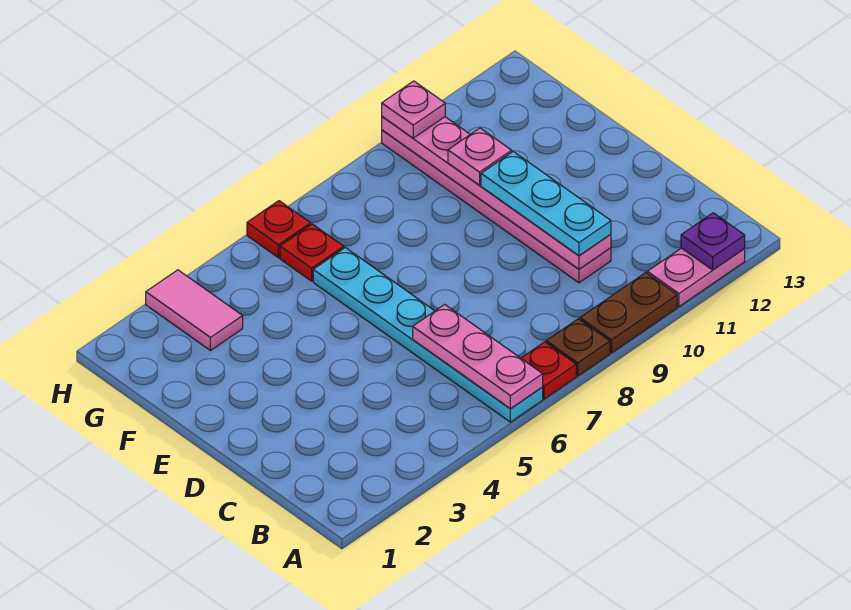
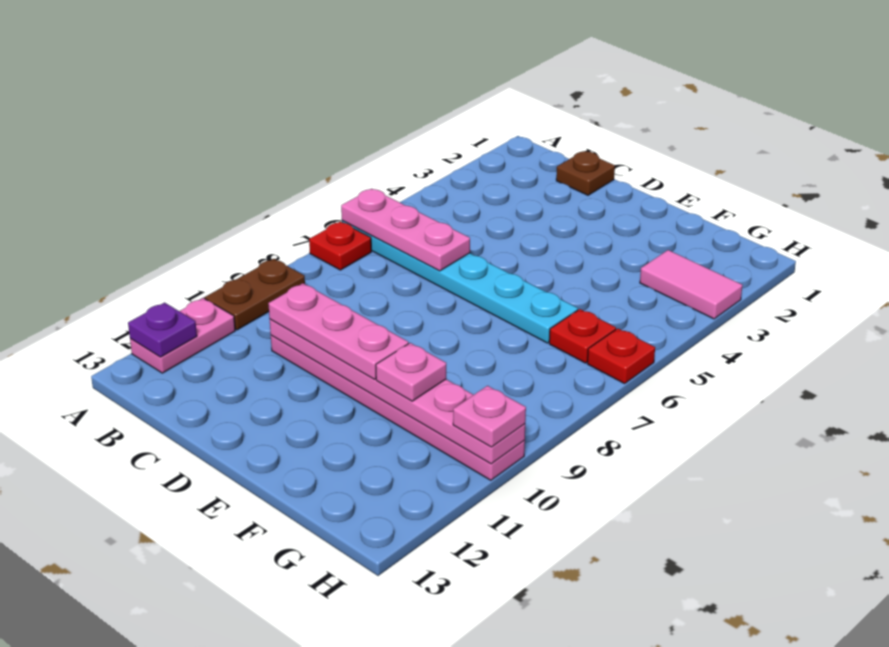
brown 1x1 plate [546,319,610,376] -> brown 1x1 plate moved to [556,151,615,195]
cyan 1x3 plate [481,152,611,256] -> pink 1x3 plate [268,283,409,379]

